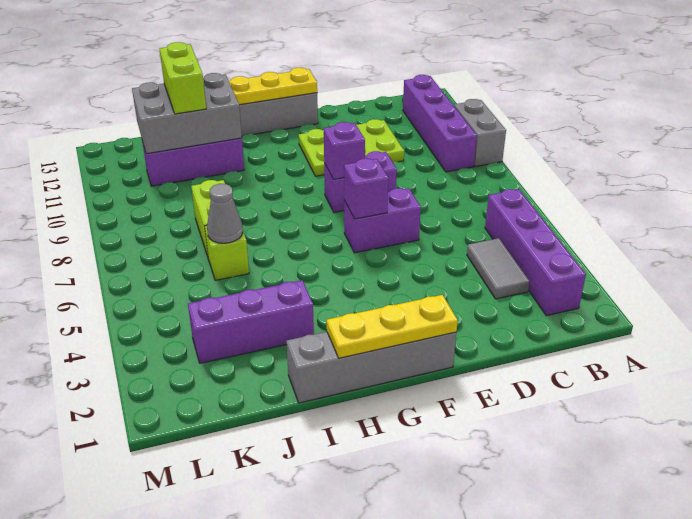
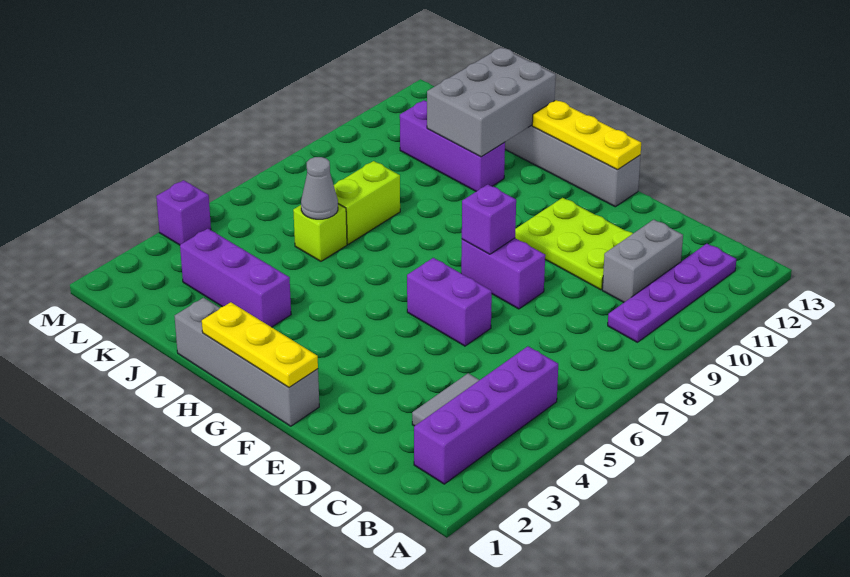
grey 1x2 brick [454,99,506,167] -> grey 1x2 brick moved to [602,220,683,302]
purple 1x4 brick [403,75,477,172] -> purple 1x4 plate [608,244,736,342]
purple 1x1 brick [344,159,388,219] -> purple 1x1 brick moved to [156,180,211,245]
grey 2x3 brick [132,73,242,154] -> grey 2x3 brick turned to [427,48,556,157]
lime 1x2 brick [160,42,206,114] -> none

